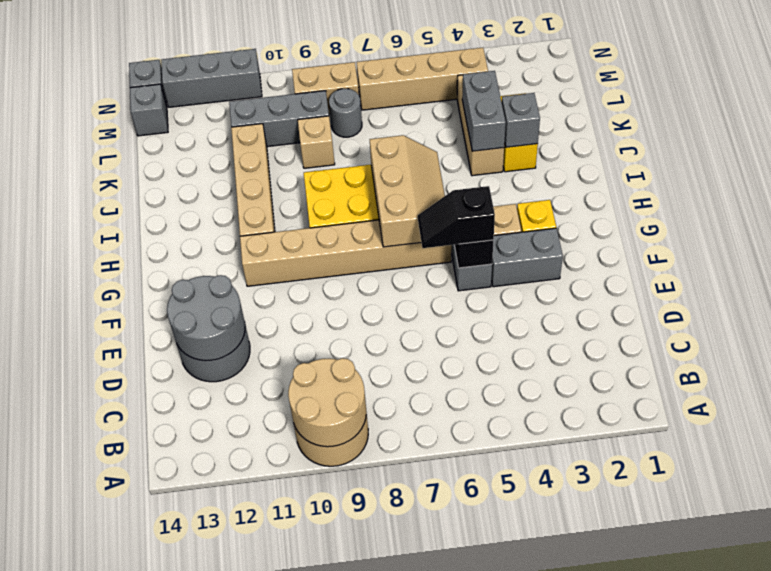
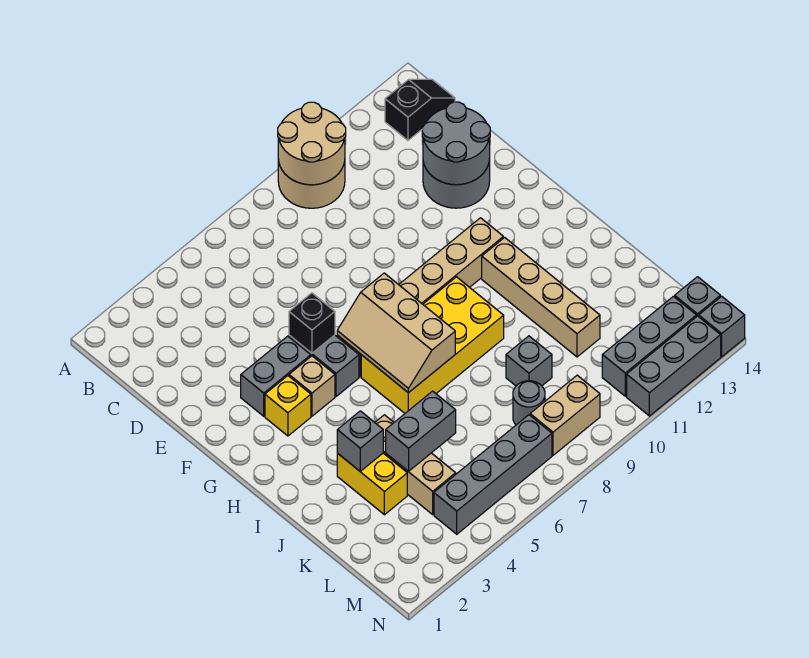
black 1x2 slope [418,186,495,248] -> black 1x2 slope moved to [385,79,455,140]
grey 1x2 brick [462,71,506,151] -> grey 1x2 brick turned to [386,391,456,472]
tan 1x1 brick [298,116,335,168] -> grey 1x1 brick [506,336,552,386]
grey 1x3 brick [229,91,329,147] -> grey 1x3 brick moved to [602,296,696,396]
tan 1x4 brick [357,48,488,110] -> grey 1x4 brick [434,415,552,534]

